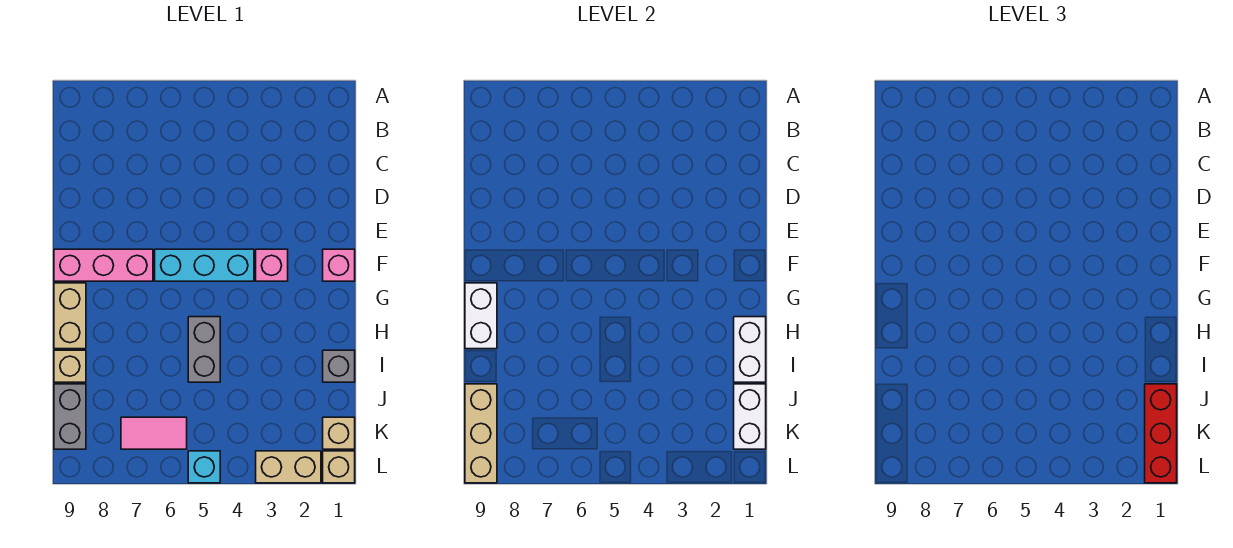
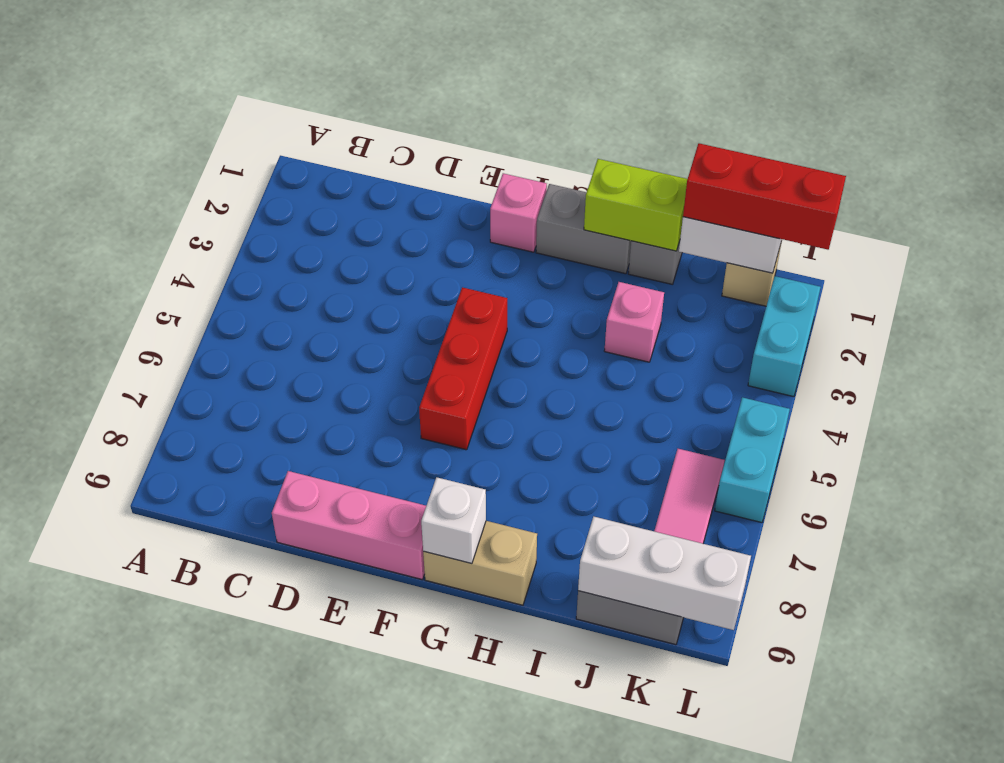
pink 1x1 brick [256,249,288,281] -> pink 1x1 brick moved to [604,282,664,362]
cyan 1x3 brick [155,249,254,281] -> red 1x3 brick [419,287,507,450]
pink 1x3 brick [54,249,153,281] -> pink 1x3 brick turned to [272,471,426,580]
white 1x2 brick [465,283,497,349] -> white 1x1 brick [421,477,486,564]
white 1x2 brick [734,317,766,382] -> lime 1x2 brick [584,159,687,251]
grey 1x2 brick [188,317,220,382] -> grey 1x2 brick moved to [536,184,631,274]
tan 1x1 brick [54,350,86,382] -> none
tan 1x3 brick [465,384,497,483] -> white 1x3 brick [578,517,751,630]
tan 1x1 brick [323,451,355,483] -> none
tan 1x2 brick [256,451,321,483] -> cyan 1x2 brick [748,276,820,397]
cyan 1x1 brick [188,451,220,483] -> cyan 1x2 brick [715,397,790,523]

